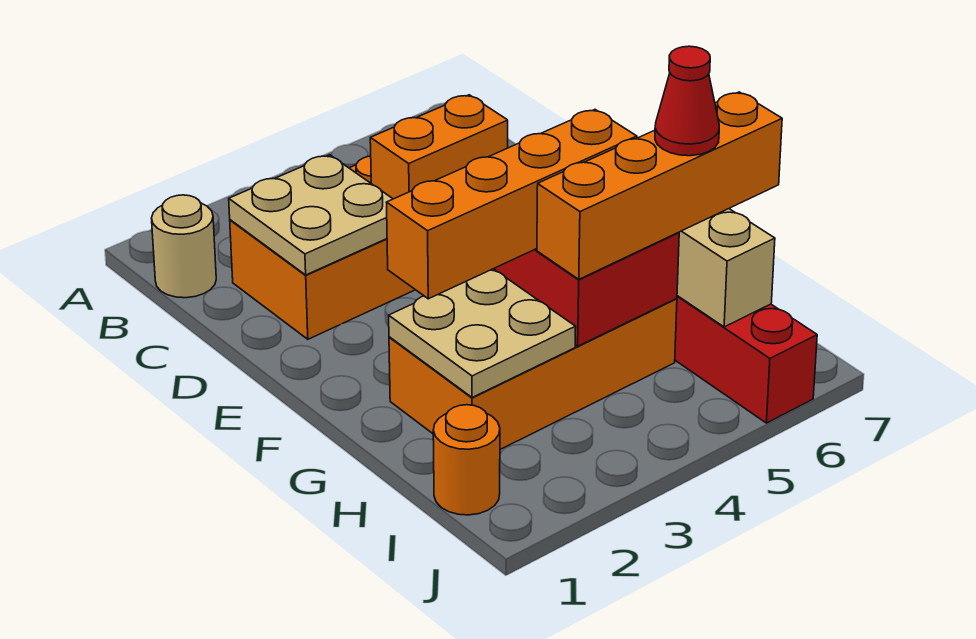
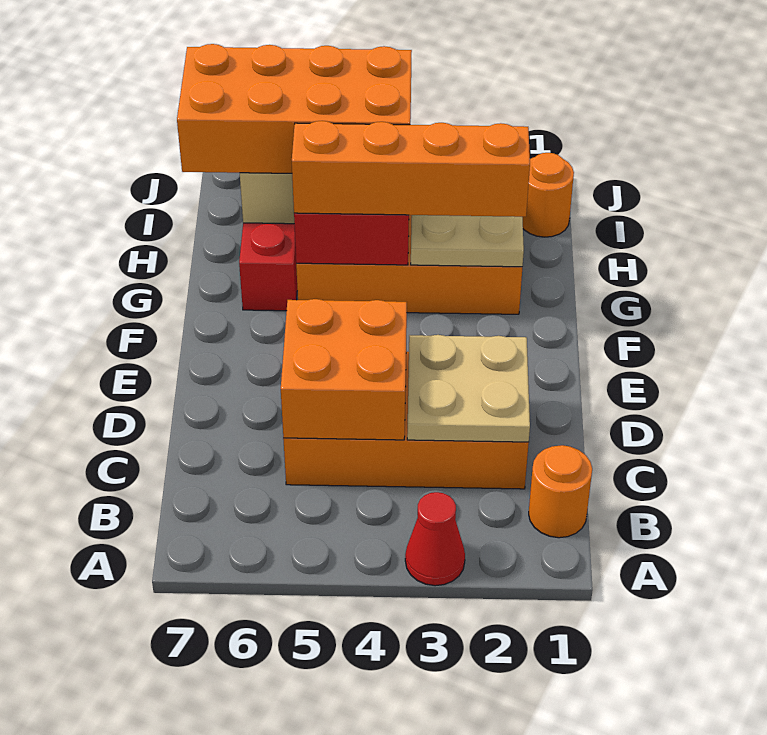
tan 1x1 round brick [152,195,216,298] -> orange 1x1 round brick [529,445,592,538]
orange 1x2 brick [370,95,508,199] -> orange 2x2 brick [281,299,407,440]
orange 1x4 brick [537,92,782,279] -> orange 2x4 brick [177,44,412,173]
red 1x1 cone [655,46,719,156] -> red 1x1 cone moved to [405,492,465,586]

